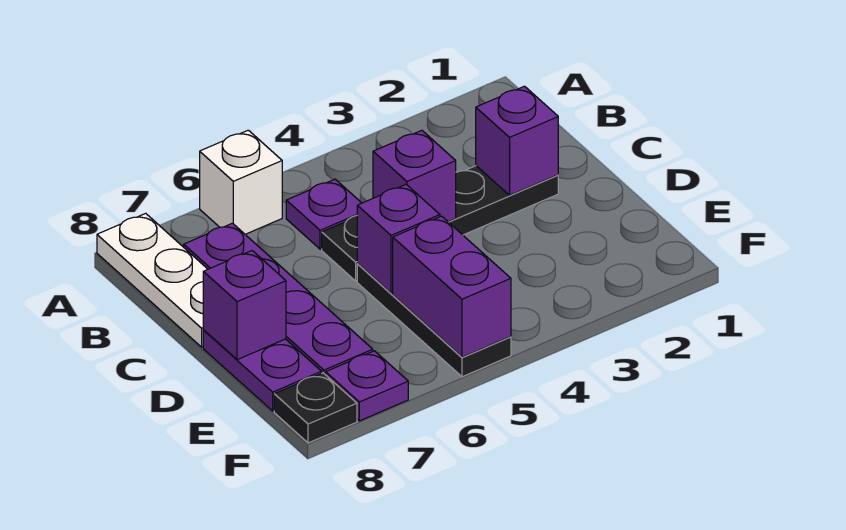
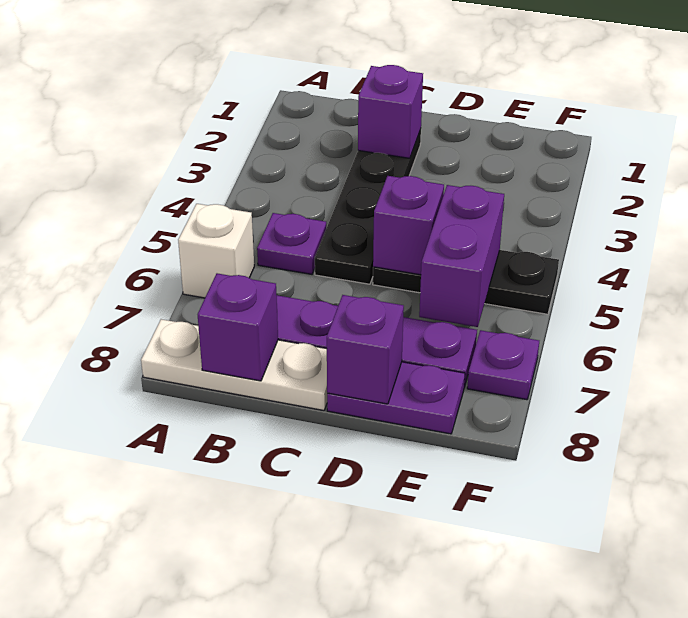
purple 1x1 brick [373,130,456,222] -> purple 1x1 brick moved to [198,273,278,381]
purple 1x2 brick [393,216,511,357] -> purple 1x2 brick turned to [419,185,504,327]
black 1x1 plate [274,373,357,443] -> none

